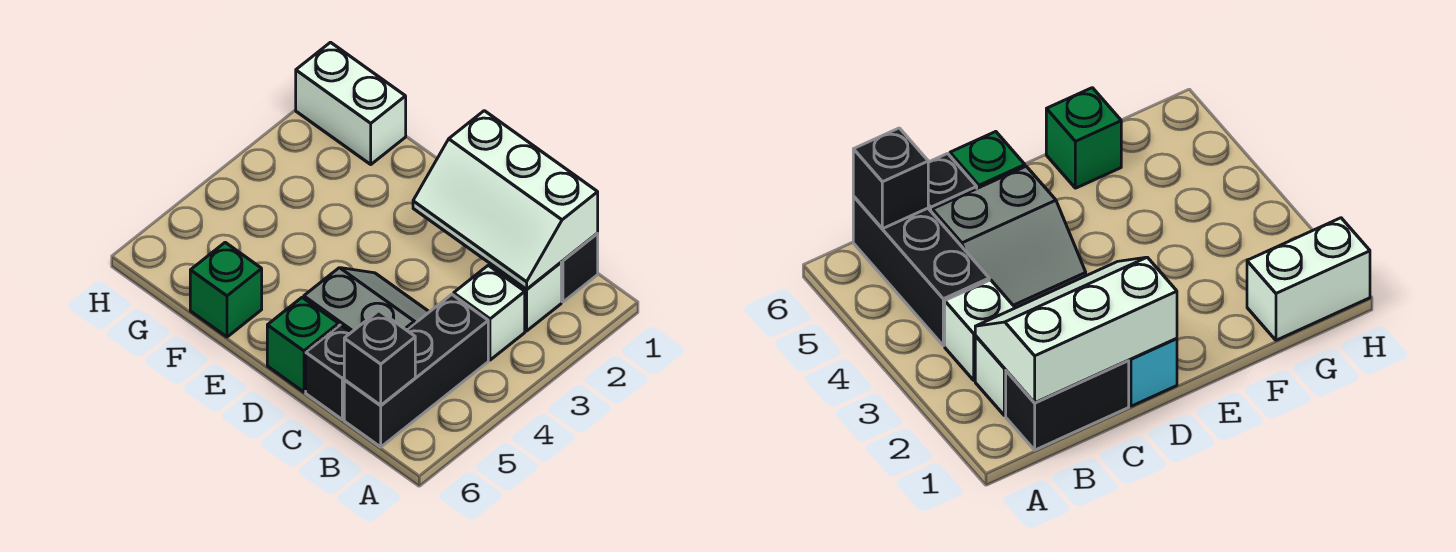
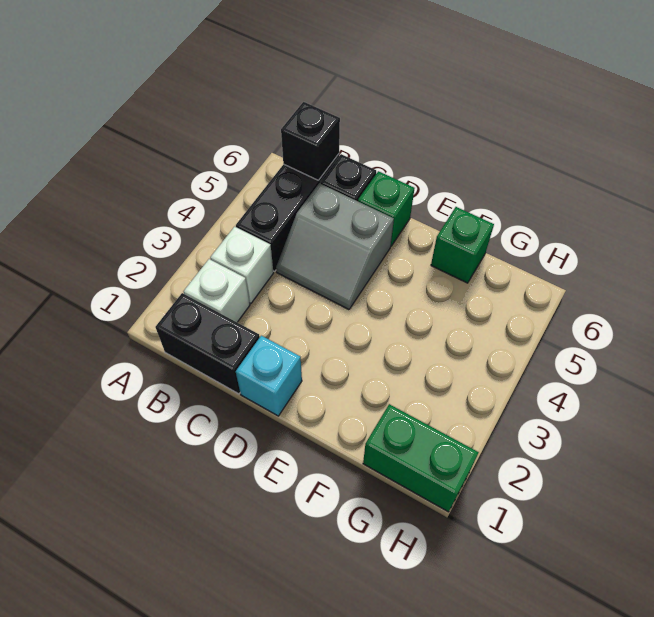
white 2x3 slope [413,111,598,290] -> none
white 1x2 brick [296,42,406,164] -> green 1x2 brick [363,404,479,512]

